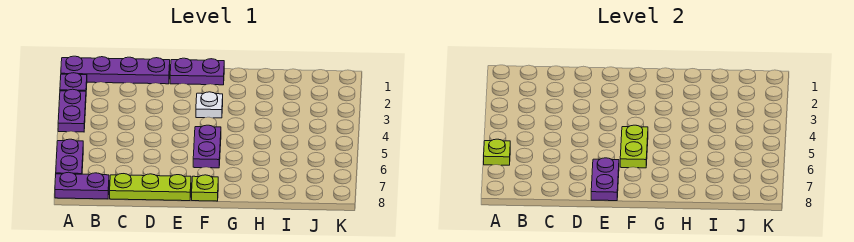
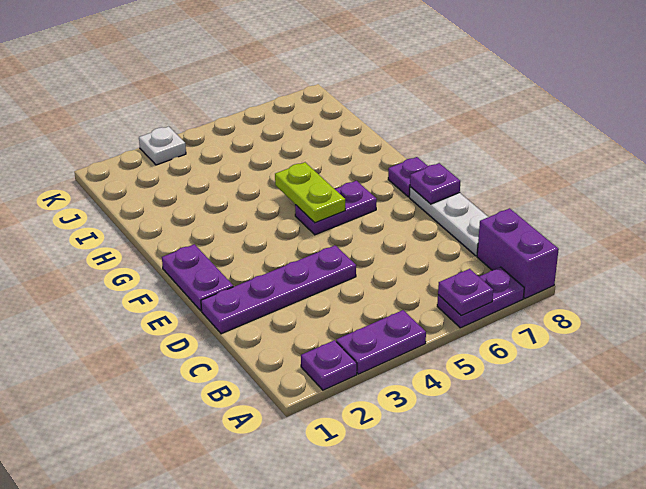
purple 1x4 plate [61,56,170,84] -> purple 1x4 plate turned to [201,245,356,334]
lime 1x1 plate [484,139,510,165] -> purple 1x1 plate [438,269,493,316]
purple 1x2 plate [55,172,109,199] -> purple 1x2 brick [477,208,559,298]
lime 1x3 plate [110,174,191,201] -> white 1x3 plate [409,187,488,256]
purple 1x2 plate [591,158,619,201] -> purple 1x1 plate [410,163,460,204]
white 1x1 plate [196,92,223,118] -> white 1x1 plate moved to [139,126,186,165]
lime 1x2 plate [620,125,648,168] -> lime 1x2 plate turned to [275,162,345,223]
lime 1x1 plate [192,175,218,201] -> purple 1x1 plate [388,157,428,197]

